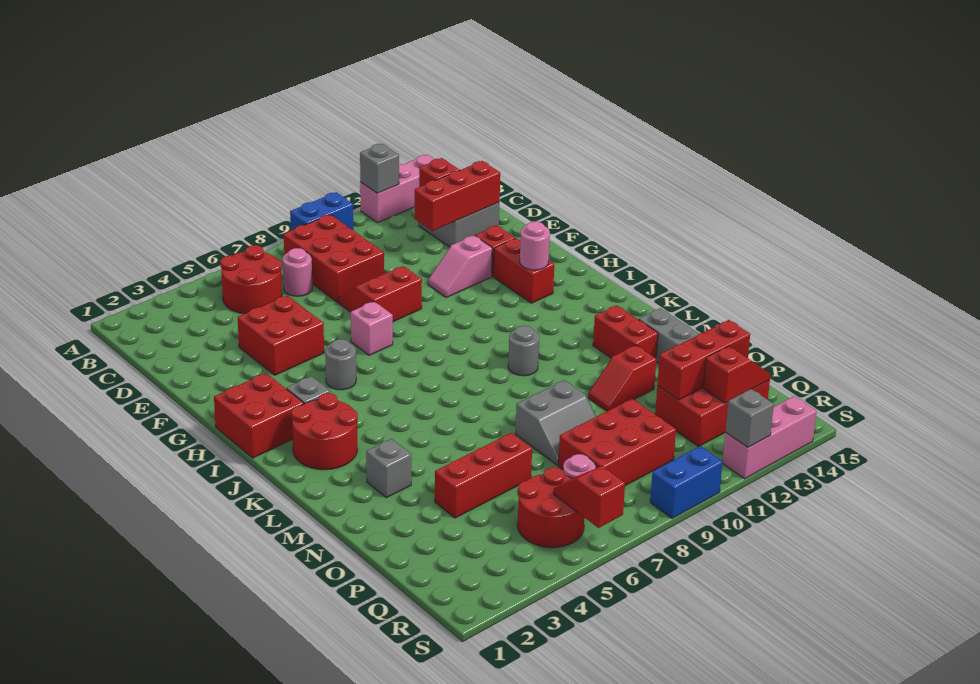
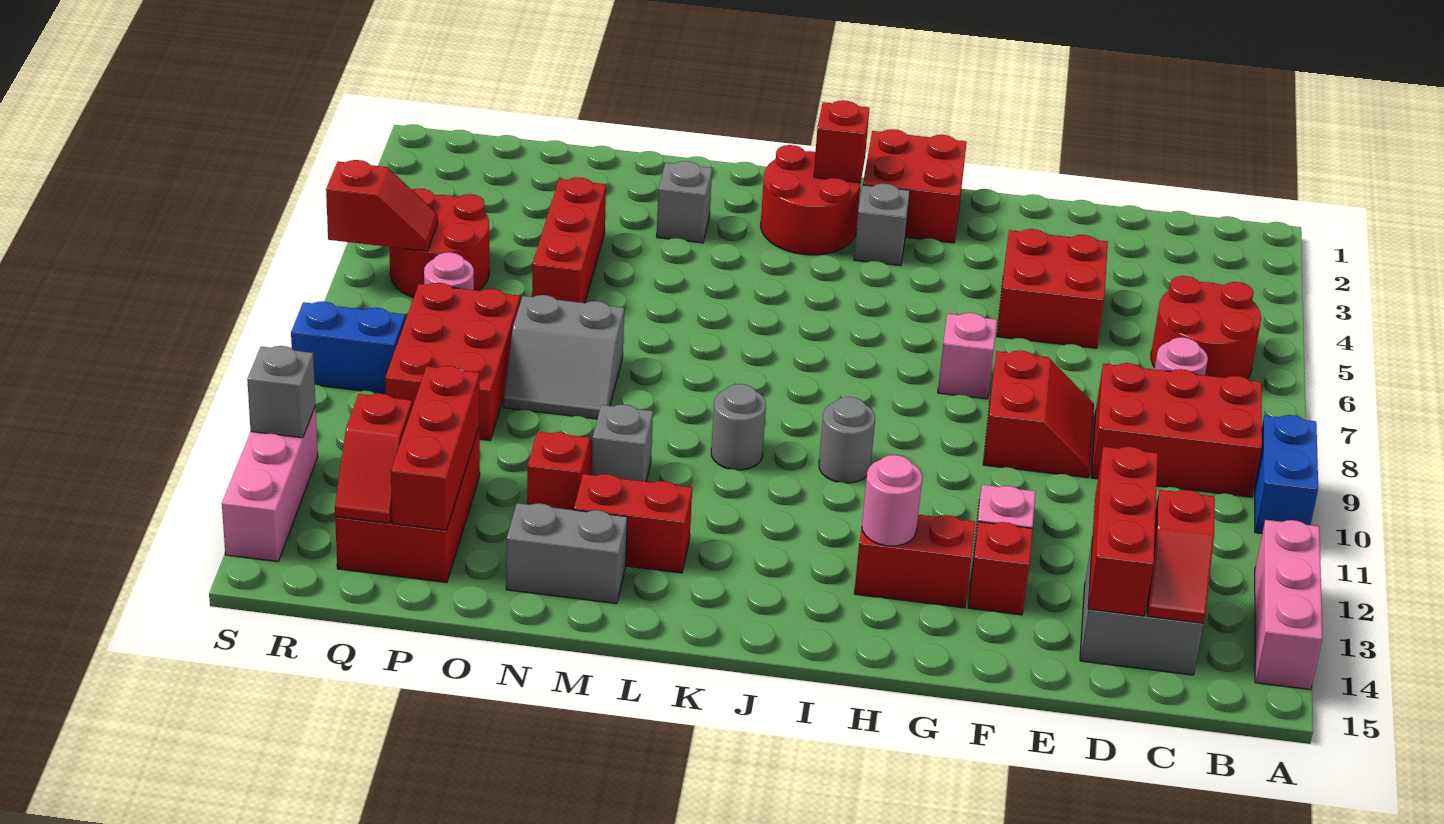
grey 1x1 brick [360,144,399,193] -> grey 1x1 brick moved to [592,404,653,482]
grey 1x1 round brick [325,339,356,390] -> grey 1x1 round brick moved to [819,397,875,483]
none -> red 1x1 brick [814,100,870,183]
grey 2x2 slope [515,380,596,465] -> grey 2x2 slope turned to [503,295,624,419]
blue 1x2 brick [650,446,723,518] -> blue 1x2 brick turned to [291,301,405,394]

